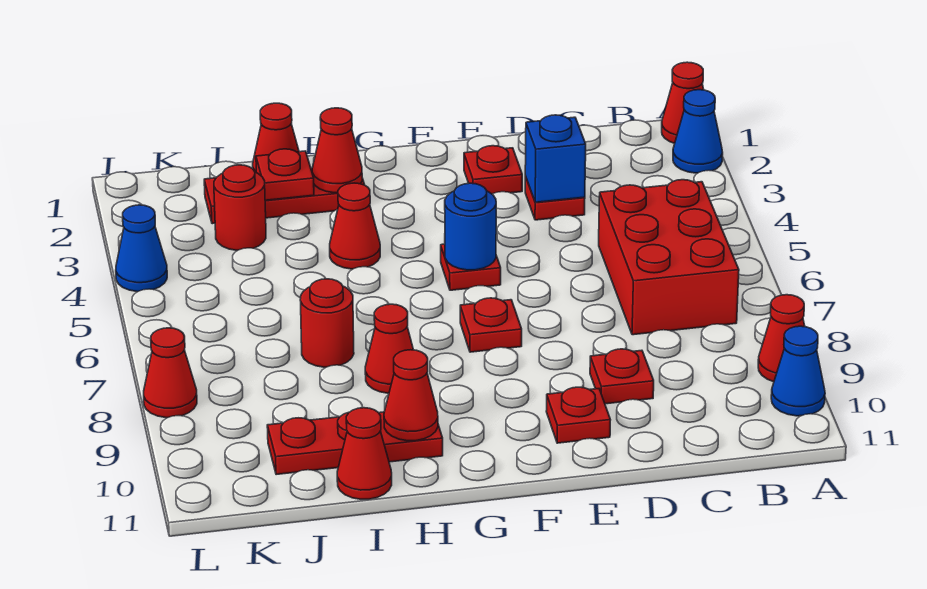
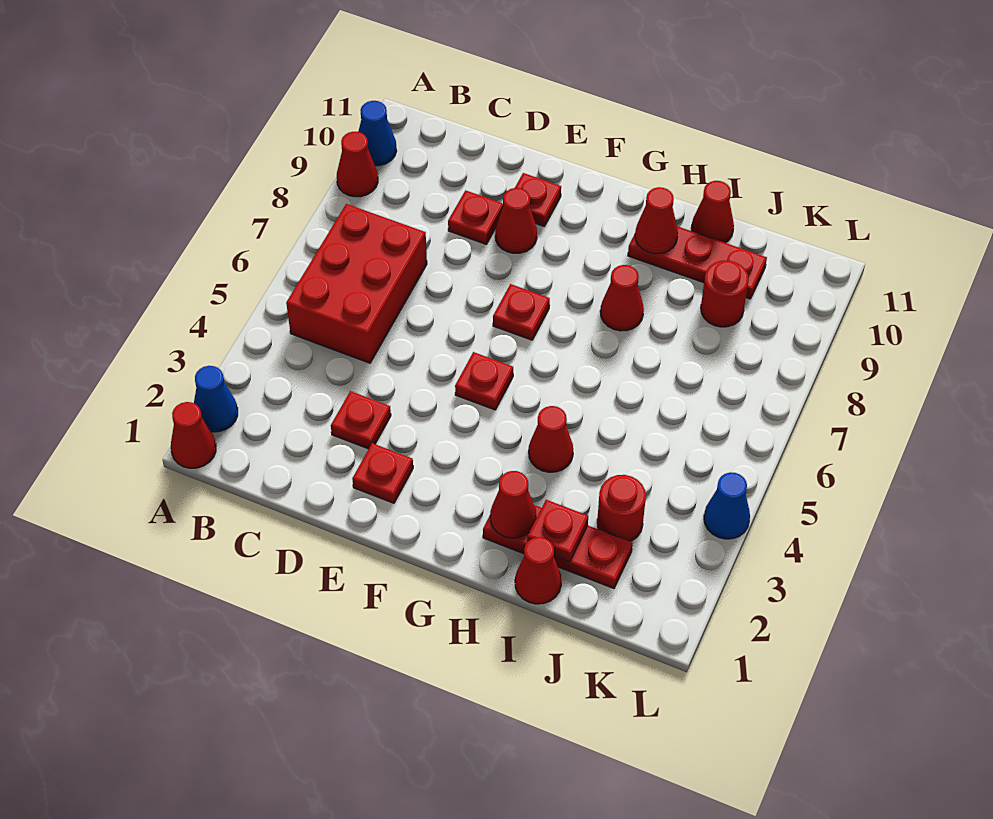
blue 1x1 brick [525,115,586,202] -> none
blue 1x1 round brick [445,183,496,270] -> none
red 1x1 round brick [300,279,354,367] -> red 1x1 round brick moved to [701,261,749,327]
red 1x1 cone [144,328,197,418] -> red 1x1 cone moved to [495,188,537,253]

